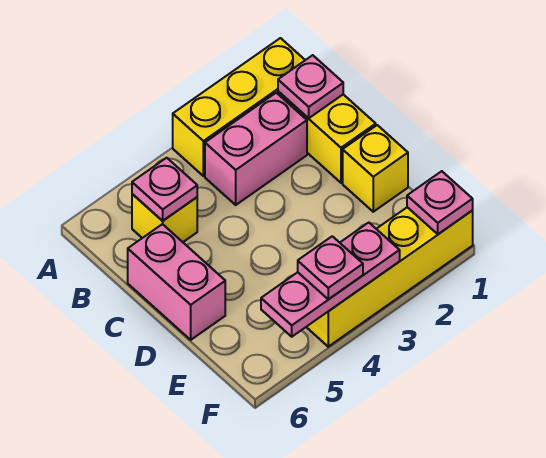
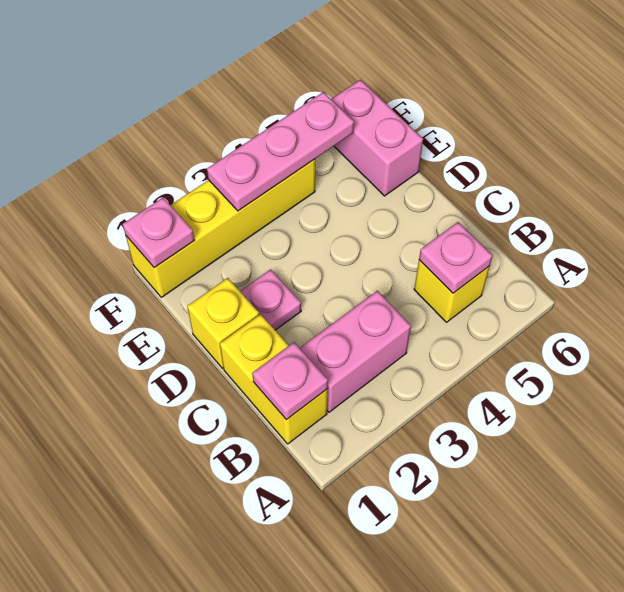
yellow 1x3 brick [173,38,305,176] -> none
pink 1x2 brick [128,224,225,340] -> pink 1x2 brick moved to [332,80,423,196]
pink 1x1 plate [298,236,363,299] -> pink 1x1 plate moved to [240,270,301,330]

